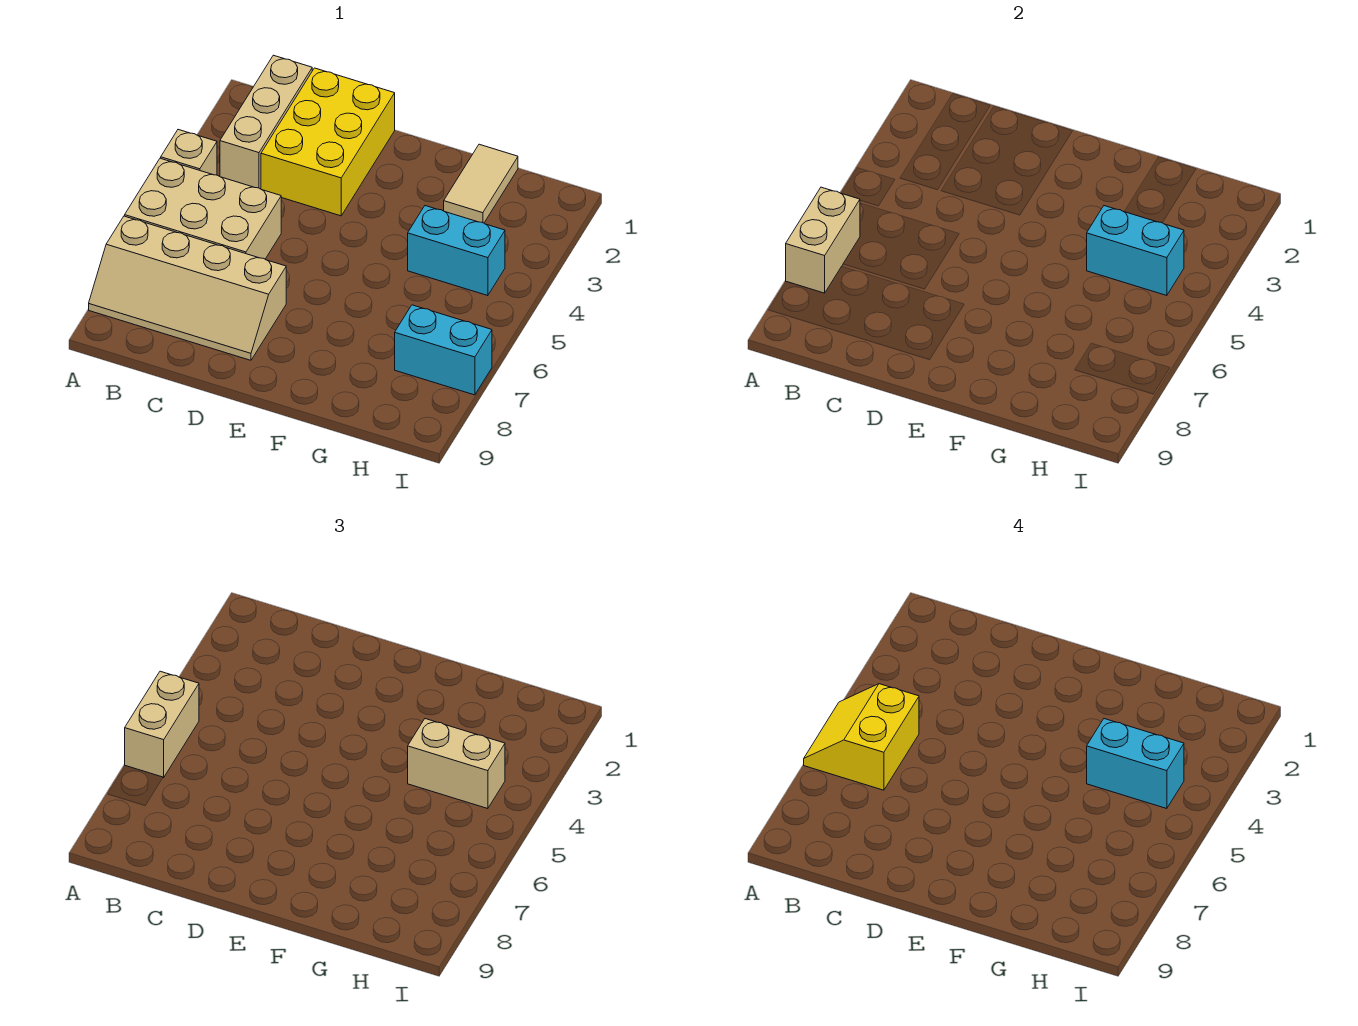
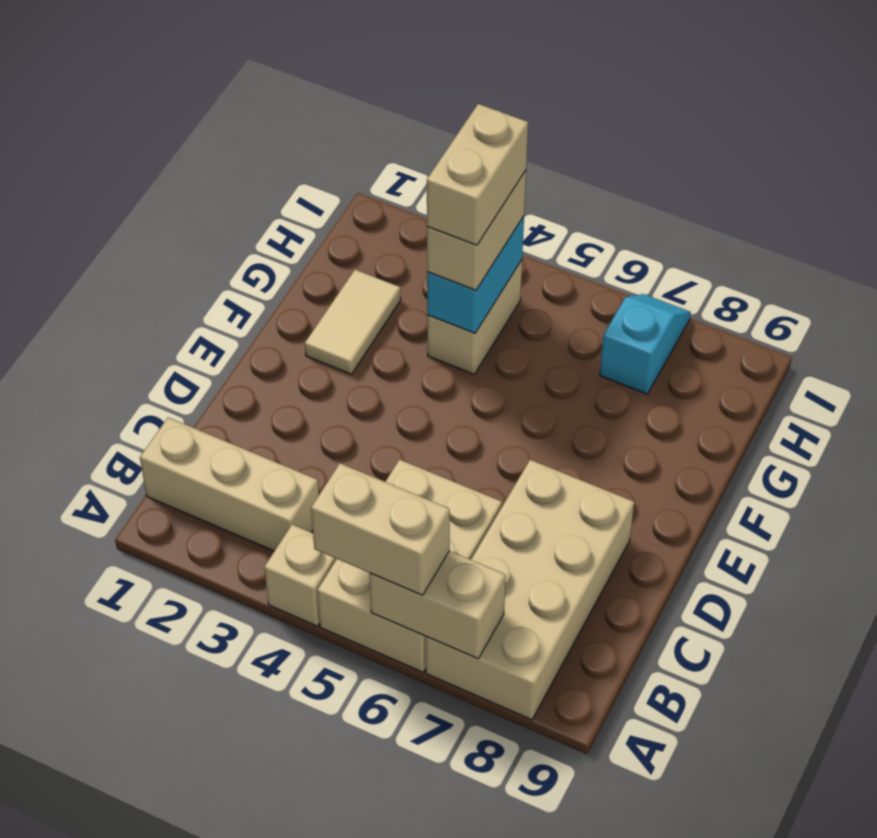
yellow 2x2 slope [804,684,919,790] -> none
tan 2x4 slope [89,216,286,360] -> tan 2x4 brick [426,460,634,720]
yellow 2x3 brick [261,68,395,216] -> none
tan 1x2 tile [444,144,518,223] -> tan 1x2 tile turned to [305,270,401,374]
cyan 1x2 brick [408,206,505,296] -> tan 1x2 brick [427,260,522,374]
cyan 1x2 brick [1087,719,1184,809] -> tan 1x2 brick [427,104,528,245]
cyan 1x2 brick [395,305,492,395] -> cyan 1x2 slope [600,294,691,394]

